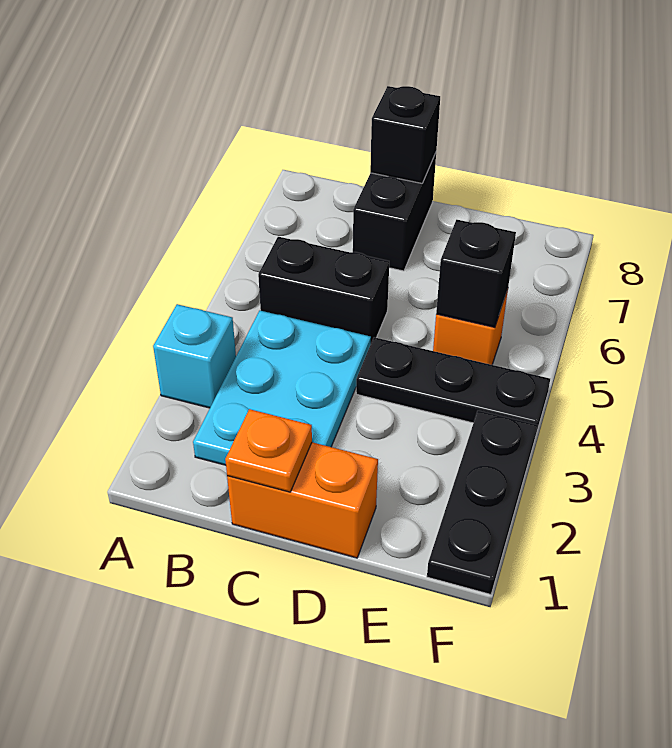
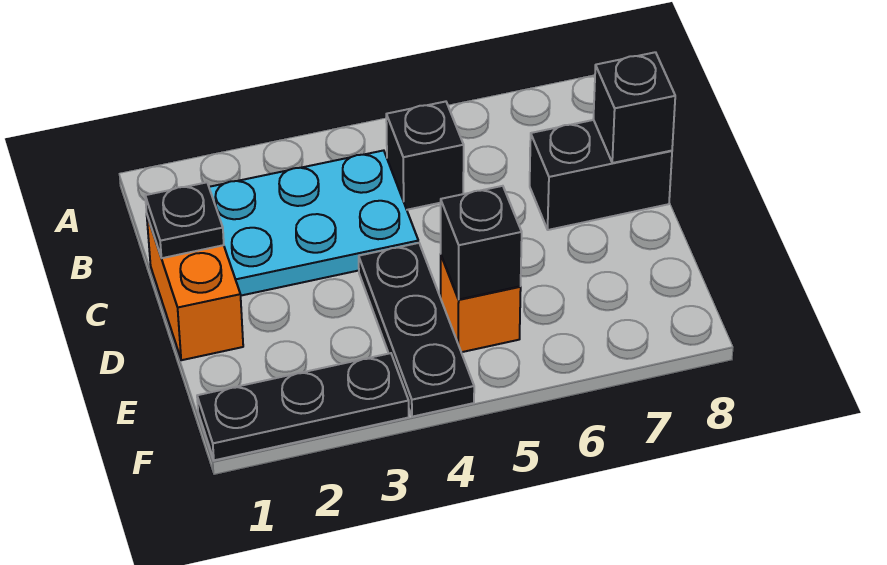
cyan 1x1 brick [153,304,236,408] -> none
black 1x2 brick [258,237,389,342] -> black 1x1 brick [386,101,464,210]
orange 1x1 plate [225,409,312,492] -> black 1x1 plate [145,182,224,258]

